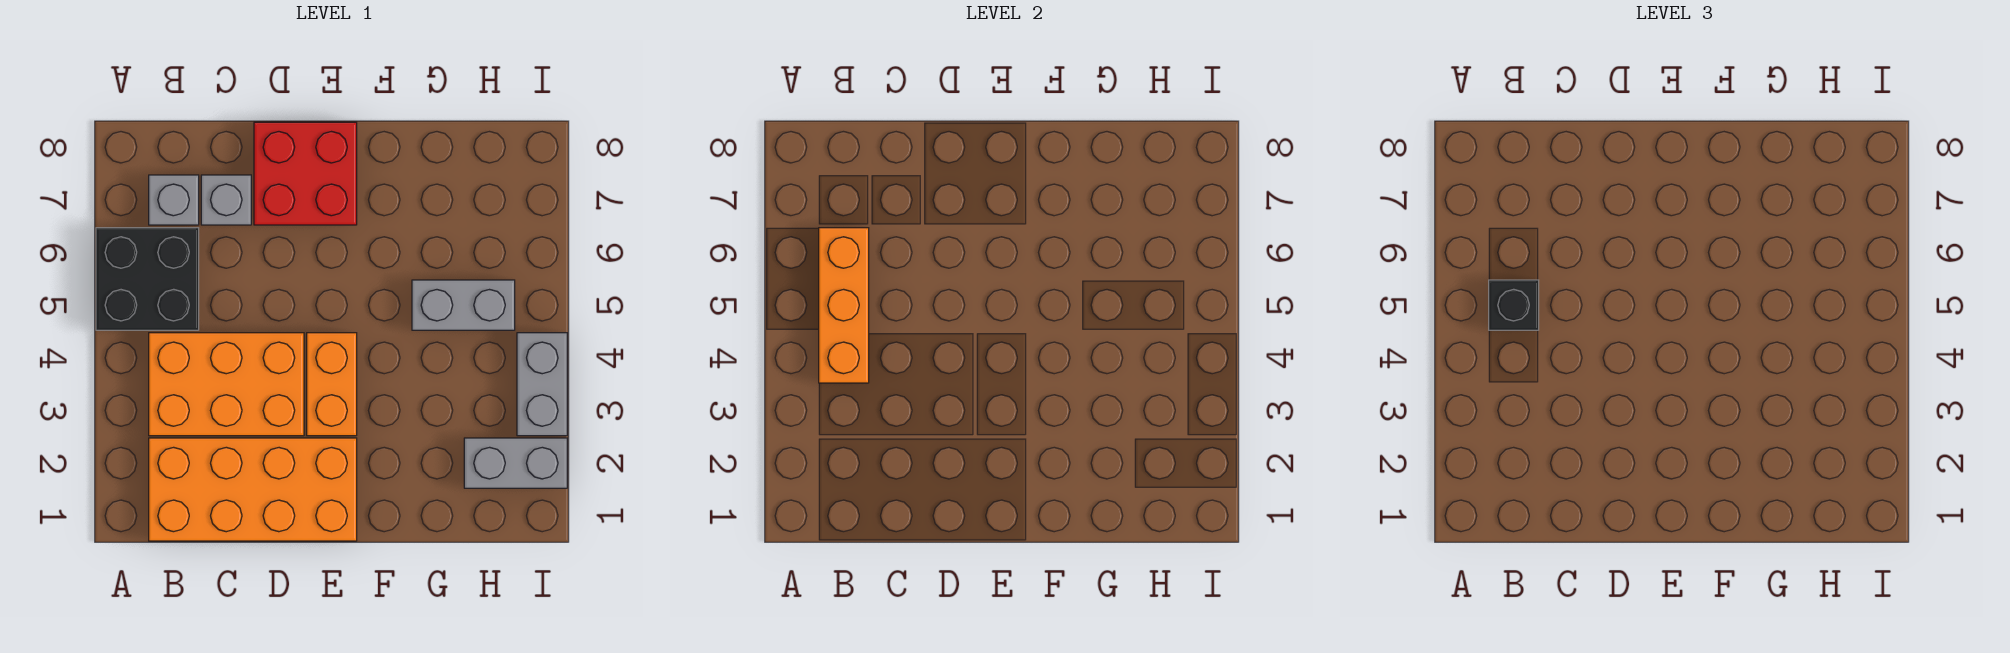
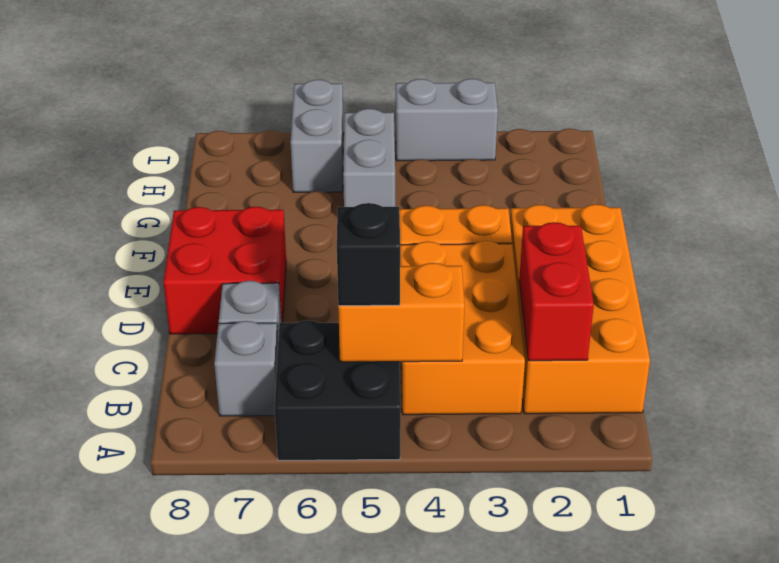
none -> red 1x2 brick [519,222,594,361]
orange 1x3 brick [819,228,869,383] -> orange 1x2 brick [338,263,465,362]
grey 1x2 brick [464,438,567,488] -> grey 1x2 brick moved to [290,80,344,192]

